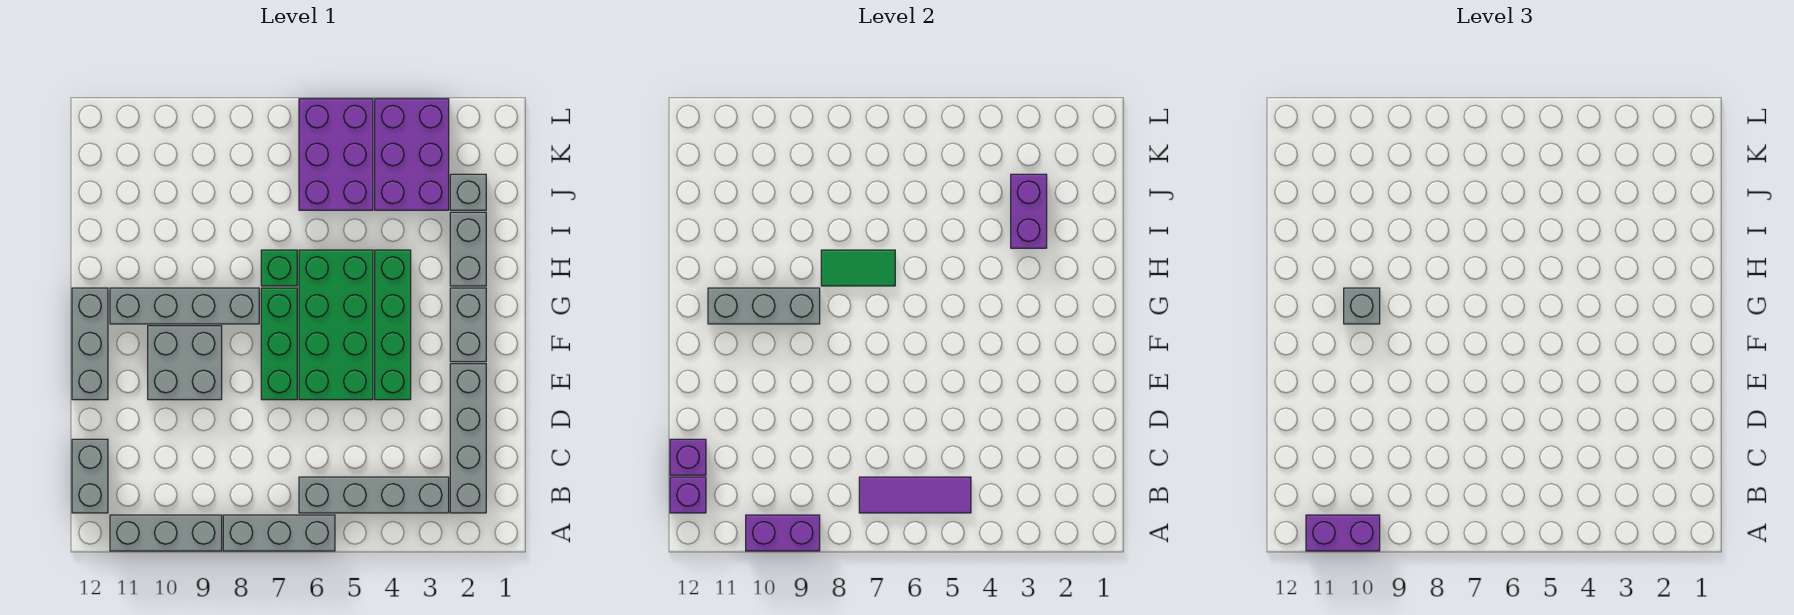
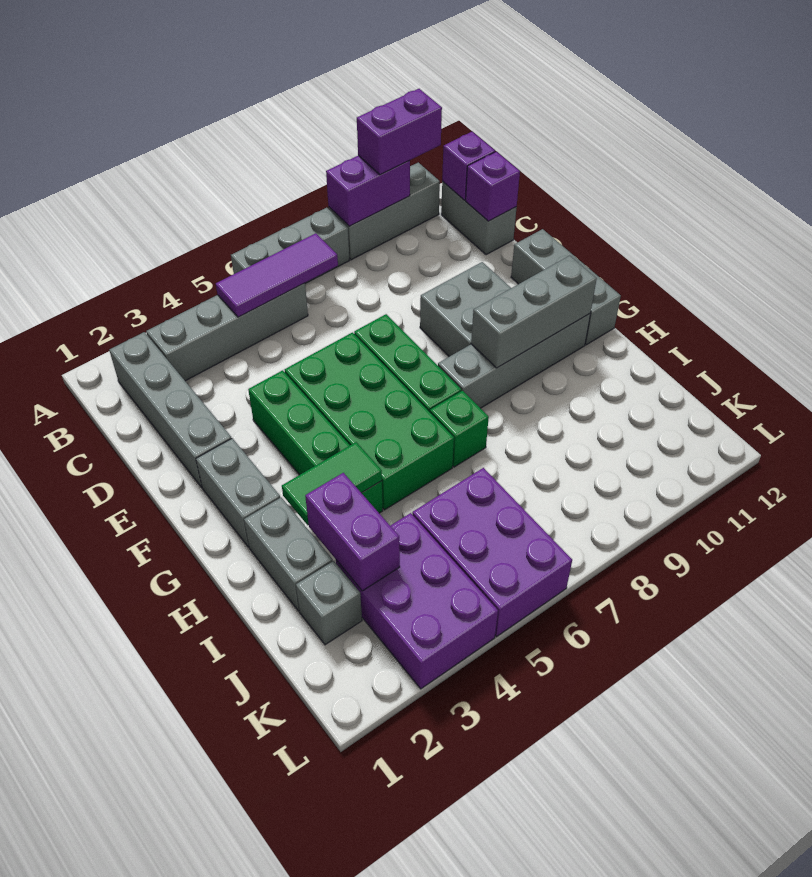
grey 1x1 brick [1344,288,1380,324] -> none
green 1x2 tile [821,250,895,286] -> green 1x2 tile moved to [282,442,382,525]

